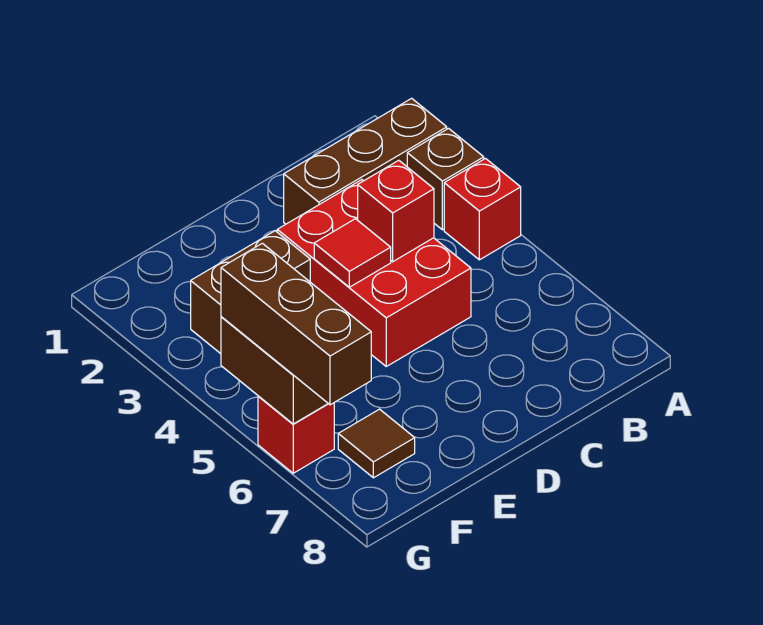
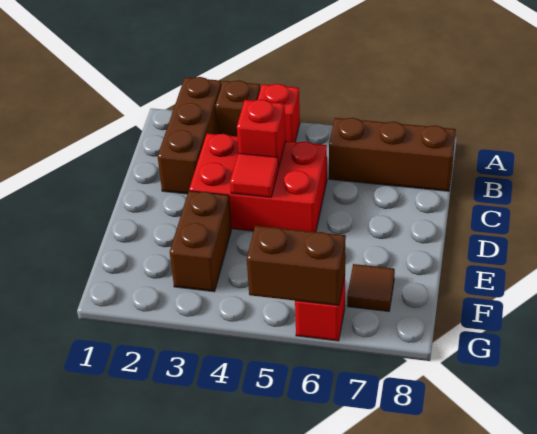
brown 1x3 brick [221,243,371,405] -> brown 1x3 brick moved to [329,118,456,191]

